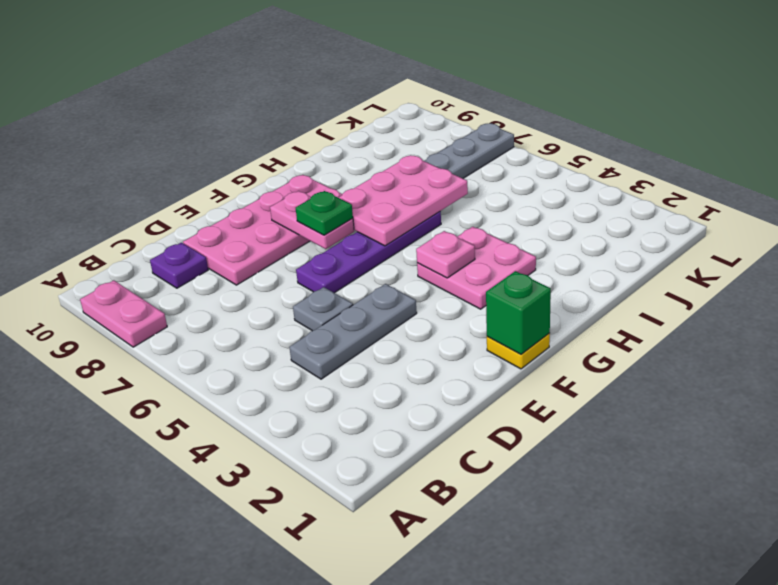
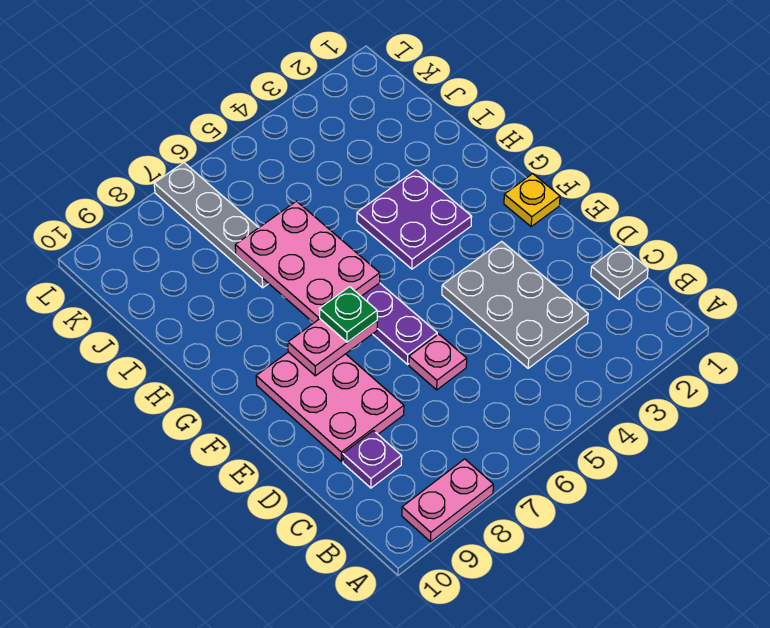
grey 1x3 plate [289,284,417,379] -> grey 2x3 plate [442,241,588,368]
grey 1x1 plate [293,287,353,331] -> grey 1x1 plate moved to [591,245,648,299]
pink 2x4 plate [183,175,342,285] -> pink 2x3 plate [256,352,404,462]
green 1x1 brick [486,271,551,354] -> none
pink 2x2 plate [417,227,536,309] -> purple 2x2 plate [357,170,472,269]
pink 1x1 plate [416,231,475,278] -> pink 1x1 plate moved to [409,334,467,390]

